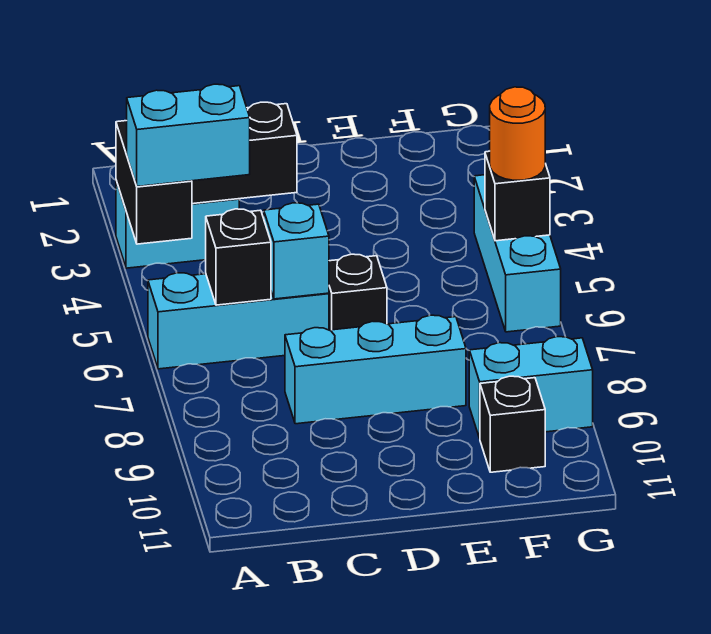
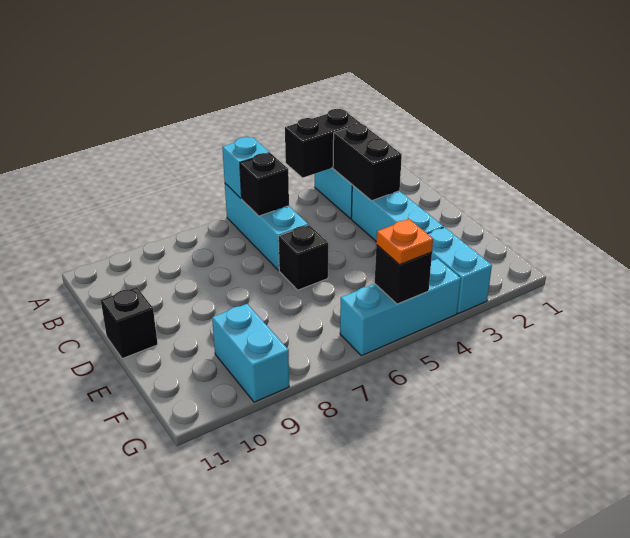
cyan 1x2 brick [127,84,250,187] -> cyan 1x2 brick moved to [428,227,492,314]
cyan 1x1 brick [263,203,329,299] -> cyan 1x1 brick moved to [222,137,270,198]
cyan 1x3 brick [285,315,466,424] -> cyan 1x3 brick moved to [351,185,443,241]
black 1x1 brick [480,376,545,472] -> black 1x1 brick moved to [101,287,158,359]
orange 1x1 round brick [490,87,545,180] -> orange 1x1 plate [376,219,433,265]

